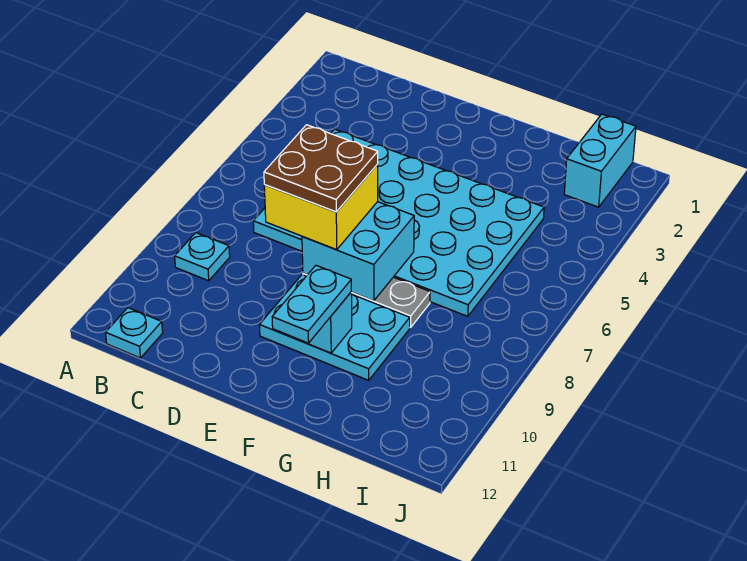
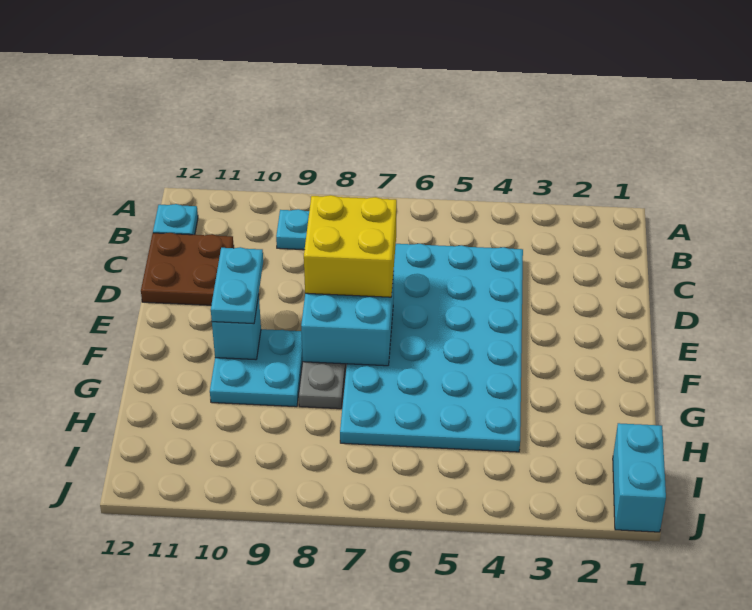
brown 2x2 plate [264,125,378,212] -> brown 2x2 plate moved to [141,233,234,305]
cyan 2x3 plate [259,275,410,380] -> cyan 2x2 plate [210,329,303,407]
cyan 1x2 plate [272,265,351,343] -> cyan 1x2 plate turned to [211,247,263,324]
cyan 1x2 brick [564,114,636,207] -> cyan 1x2 brick turned to [613,423,666,532]

